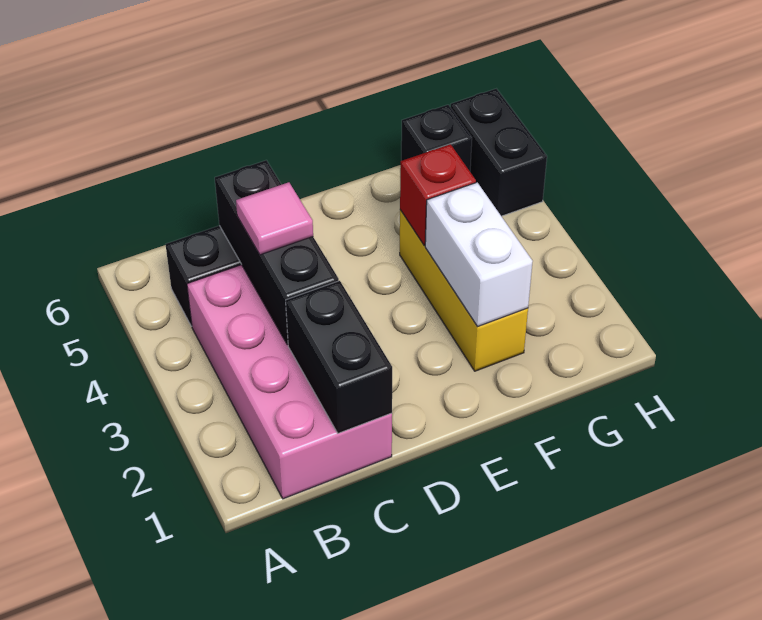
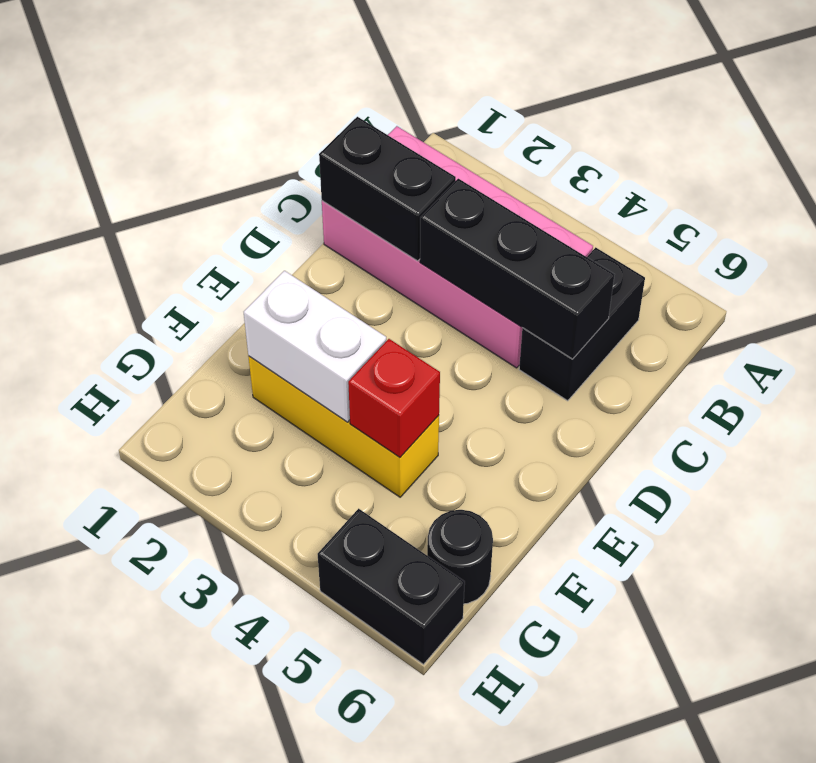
pink 1x1 tile [236,182,313,255] -> none
black 1x1 brick [401,105,472,171] -> black 1x1 round brick [427,510,493,604]

